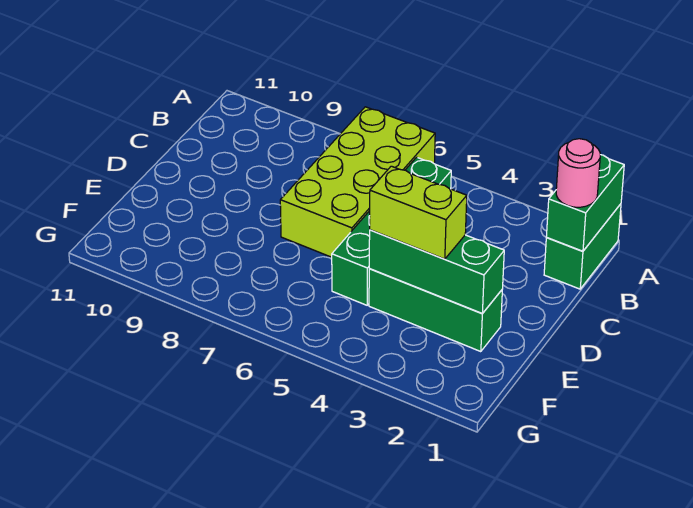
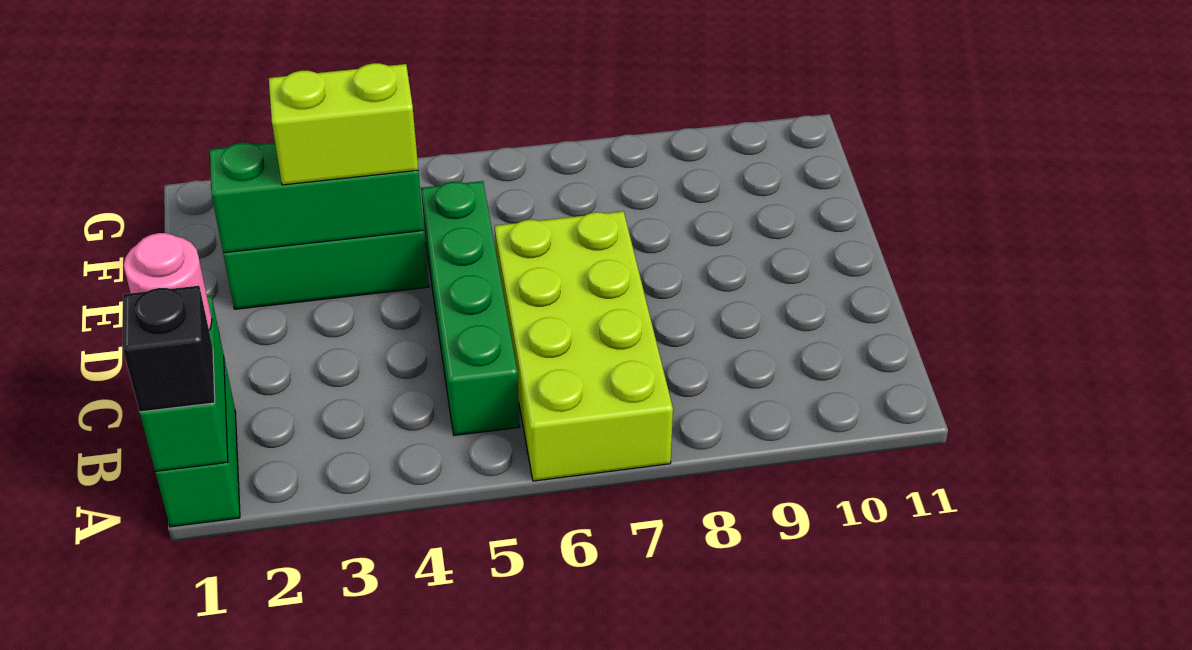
none -> black 1x1 brick [123,286,215,412]

